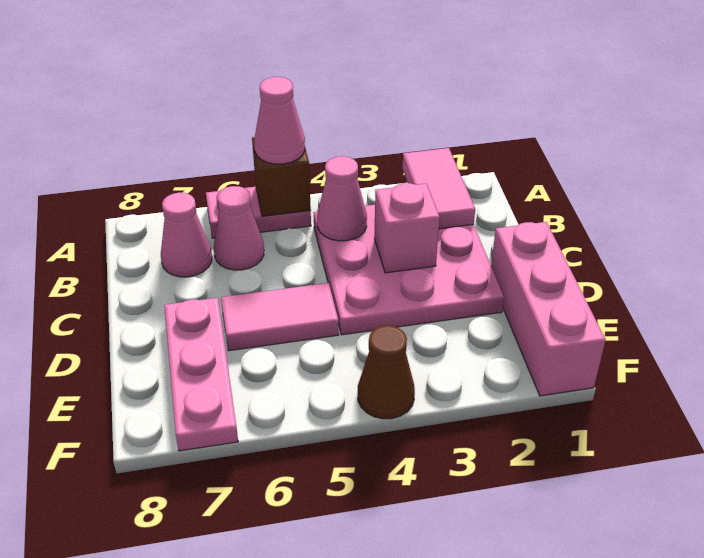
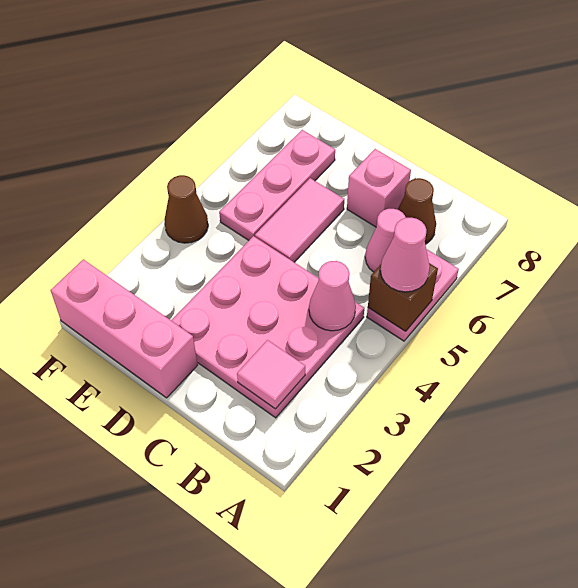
pink 1x2 tile [403,148,475,229] -> pink 1x1 tile [237,340,305,409]
pink 1x1 cone [161,193,212,277] -> brown 1x1 cone [398,178,436,244]
pink 1x1 brick [374,183,440,273] -> pink 1x1 brick moved to [347,149,411,227]
pink 1x3 plate [164,298,238,451] -> pink 1x3 plate turned to [219,130,335,240]

